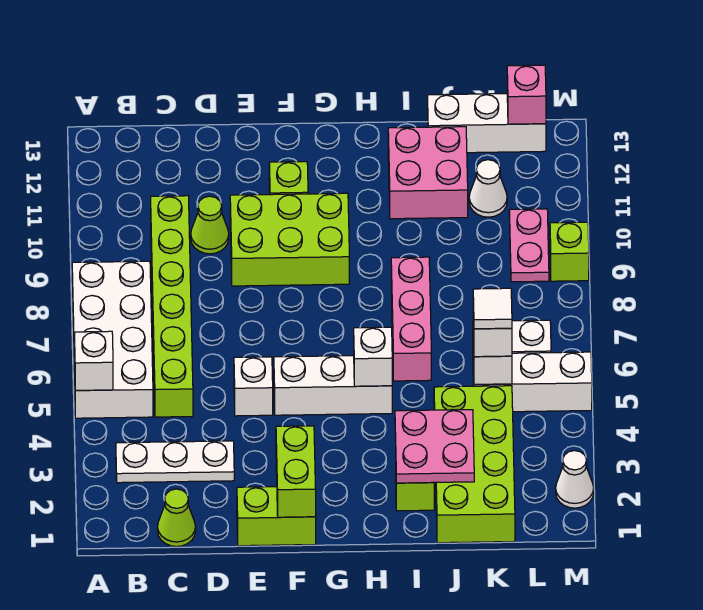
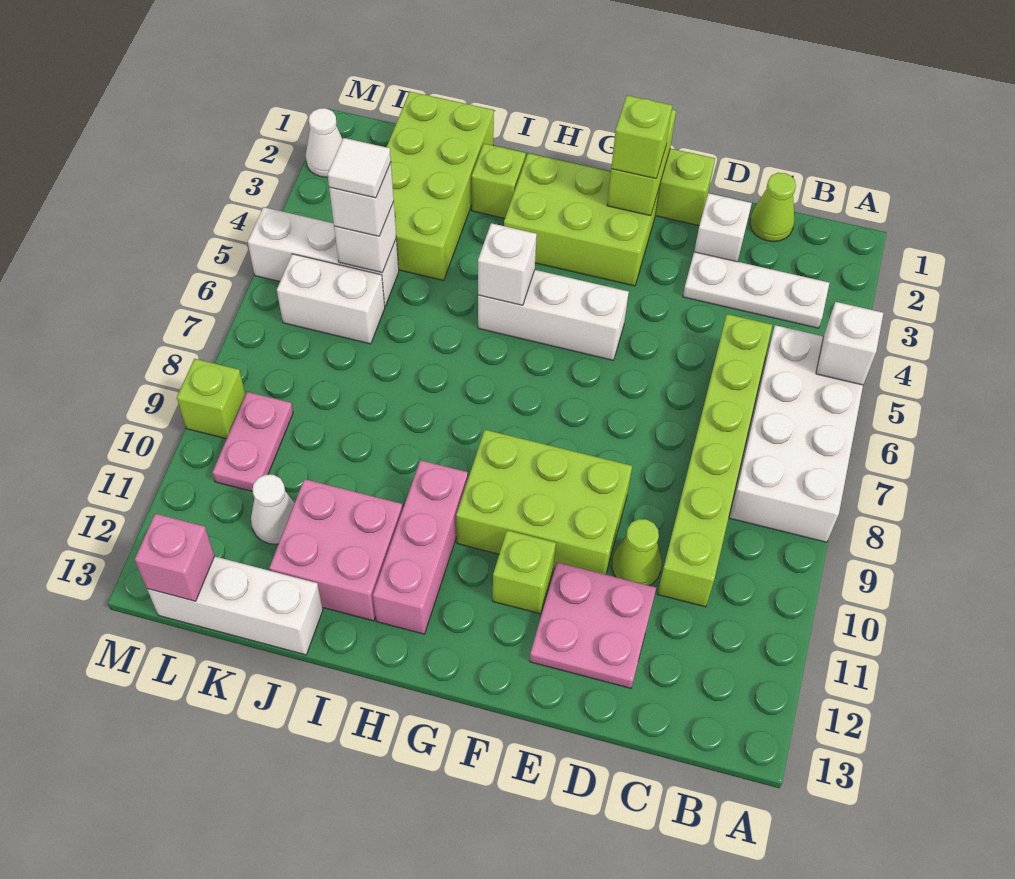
white 1x1 brick [234,357,273,416] -> white 1x1 brick moved to [694,193,752,262]
none -> lime 2x3 brick [504,153,660,286]
none -> lime 1x1 brick [611,95,672,179]
pink 2x2 plate [395,410,474,483] -> pink 2x2 plate moved to [530,562,656,688]
pink 1x3 brick [391,257,431,381] -> pink 1x3 brick moved to [373,460,468,634]

